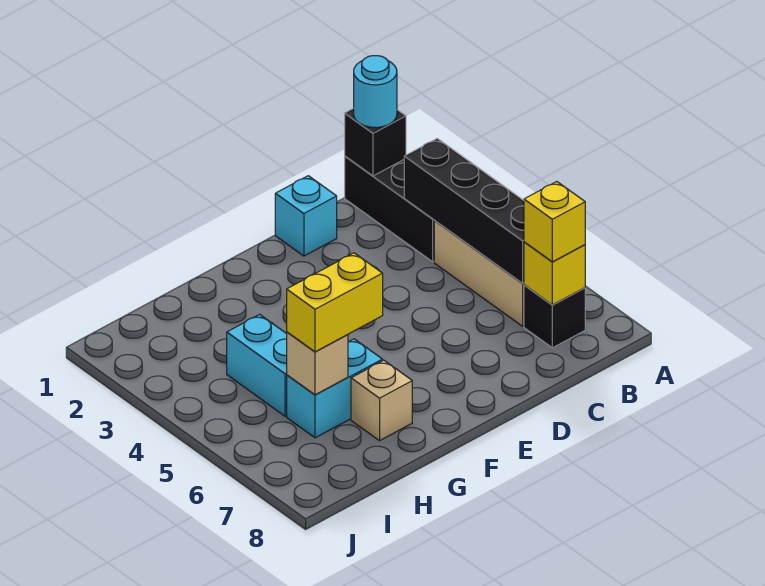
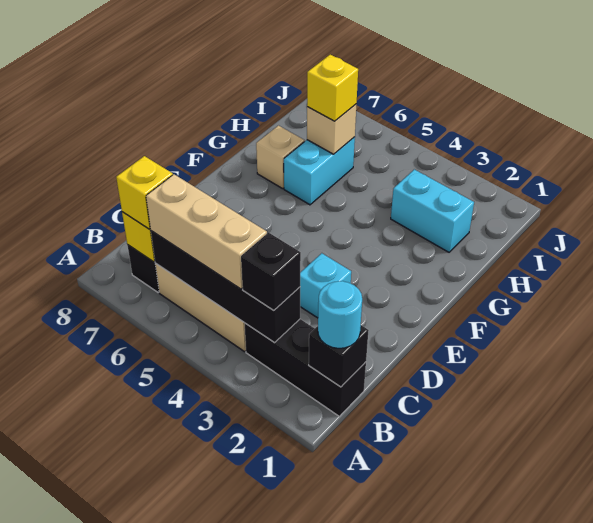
none -> black 1x1 brick [241,233,301,310]
none -> tan 1x3 brick [146,174,267,289]
cyan 1x1 brick [275,176,337,256] -> cyan 1x1 brick moved to [300,253,351,318]
yellow 1x2 brick [287,253,383,352] -> yellow 1x1 brick [307,55,358,121]
cyan 1x2 brick [227,314,287,416] -> cyan 1x2 brick moved to [391,169,474,252]

